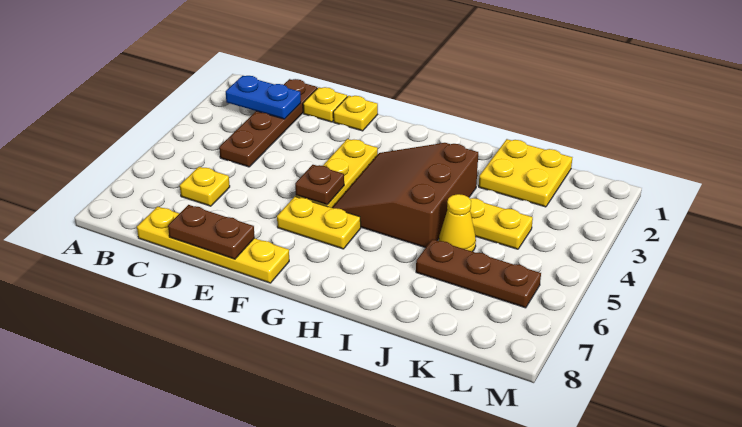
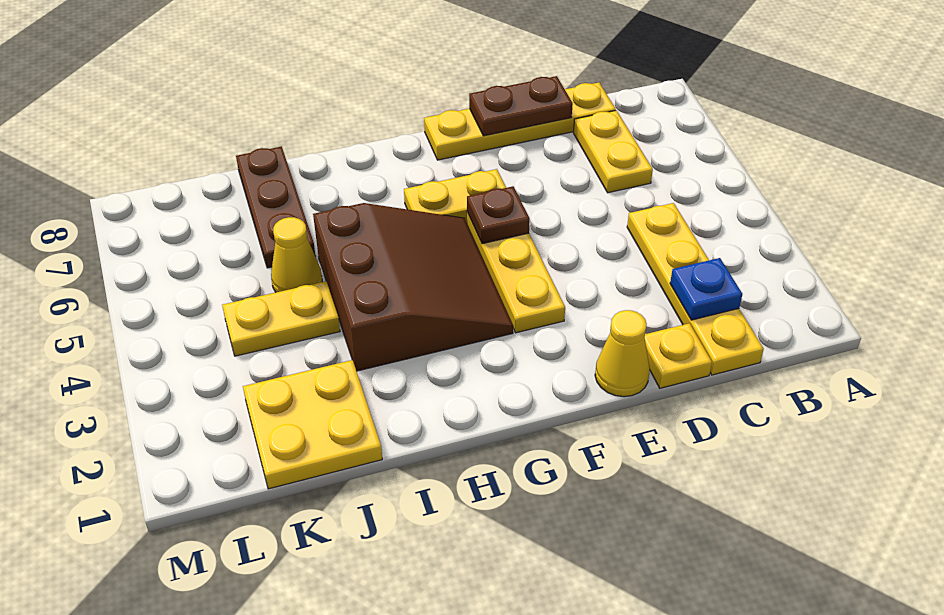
blue 1x2 plate [226,76,301,119] -> blue 1x1 plate [670,258,742,320]
brown 1x4 plate [219,79,317,167] -> yellow 1x4 plate [627,203,764,375]
yellow 1x1 plate [180,167,230,206] -> yellow 1x2 plate [573,110,653,193]
yellow 1x1 plate [333,96,378,131] -> yellow 1x1 cone [595,310,650,397]
brown 1x3 plate [416,239,541,308] -> brown 1x3 plate turned to [236,147,315,268]

